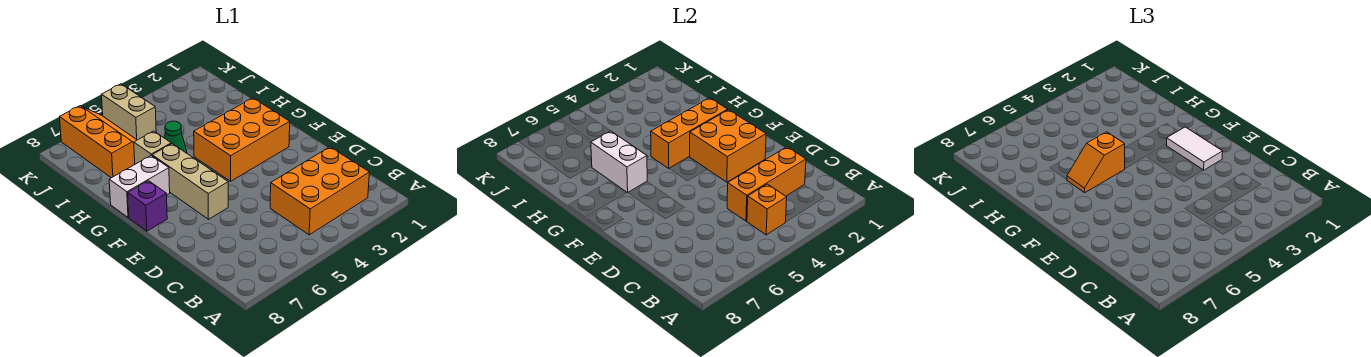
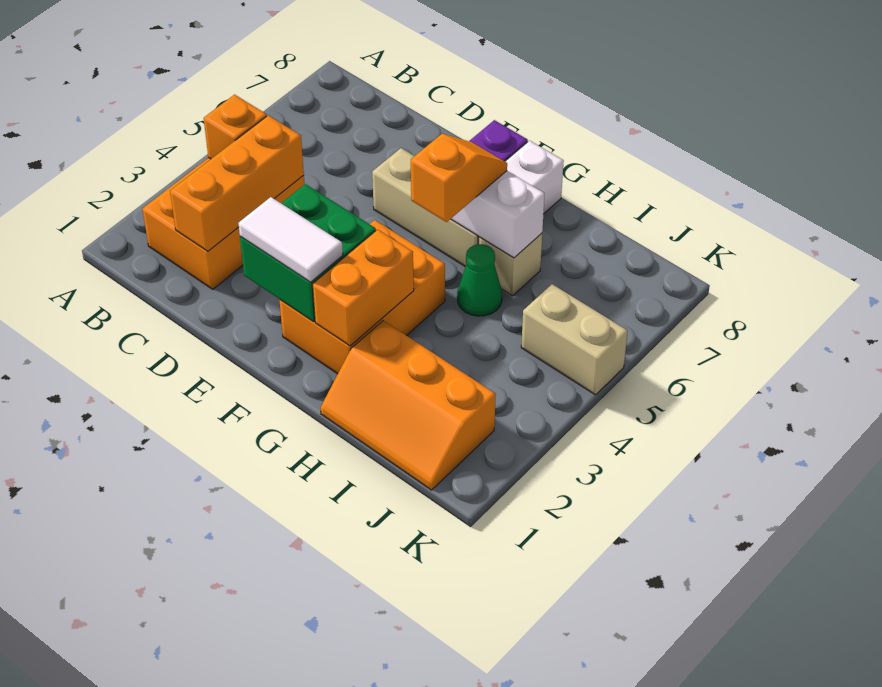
orange 2x2 brick [690,110,766,182] -> green 2x2 brick [240,184,376,322]
orange 1x3 brick [651,98,728,168] -> orange 1x2 brick [313,230,414,346]
orange 2x3 slope [60,106,137,178] -> orange 2x3 slope moved to [321,321,496,490]

